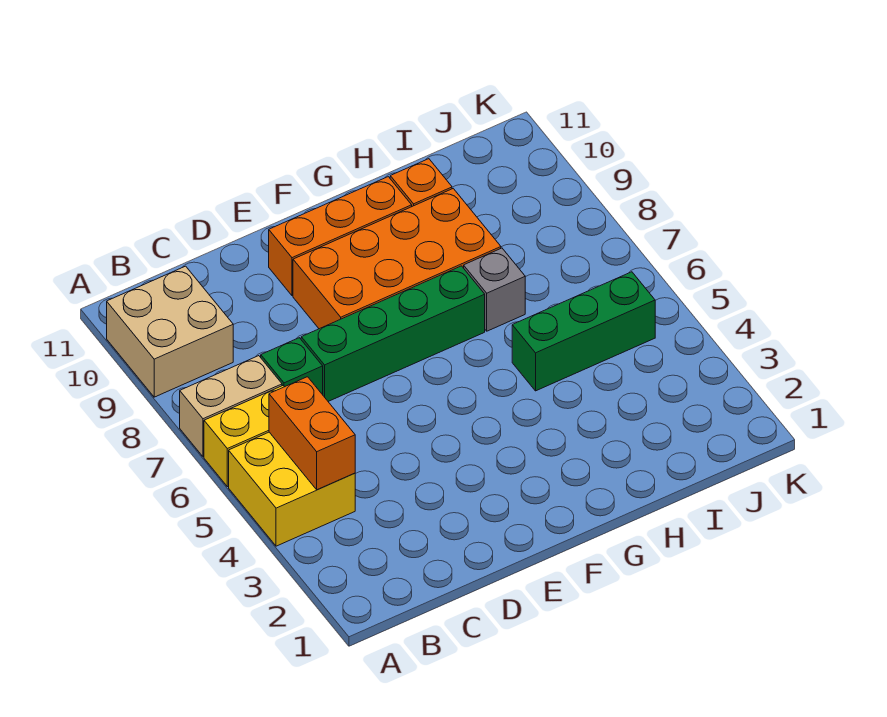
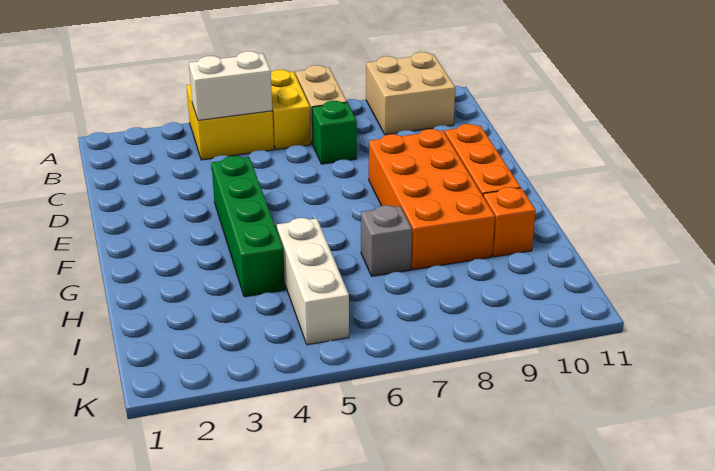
orange 1x2 brick [269,377,355,490] -> white 1x2 brick [189,51,272,120]
green 1x4 brick [301,266,485,401] -> green 1x4 brick moved to [212,156,285,297]
green 1x3 brick [512,272,655,391] -> white 1x3 brick [277,218,349,345]

